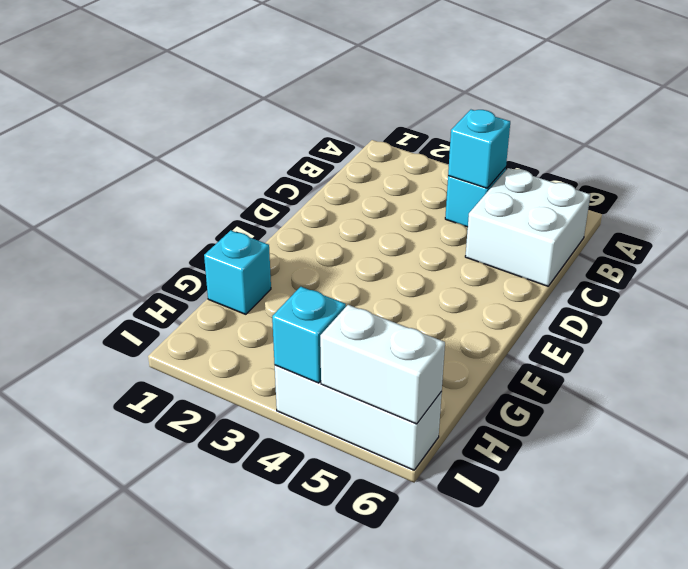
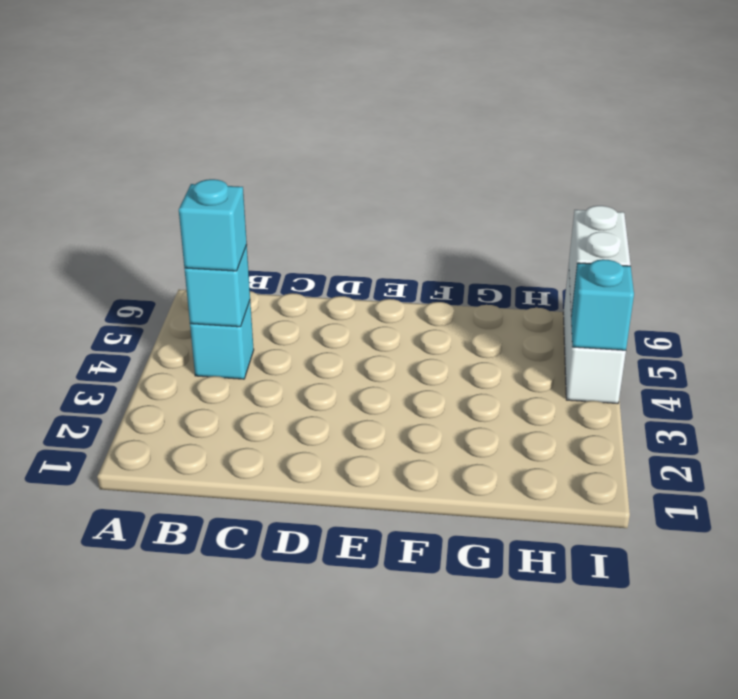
white 2x2 brick [465,168,590,286] -> none
cyan 1x1 brick [204,230,271,314] -> cyan 1x1 brick moved to [179,179,247,271]

